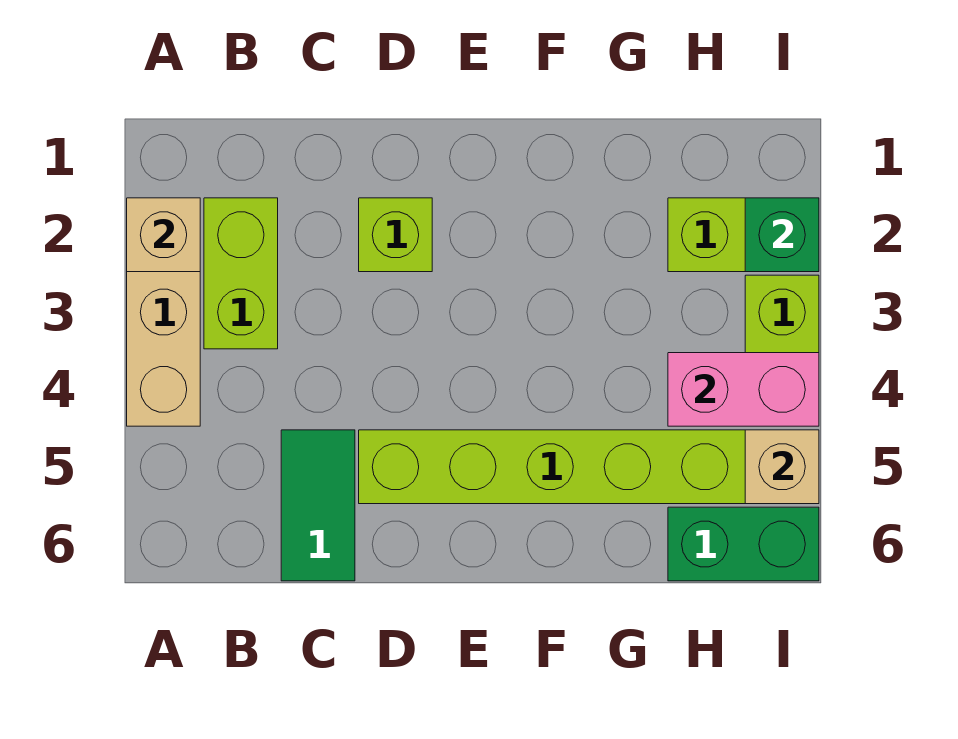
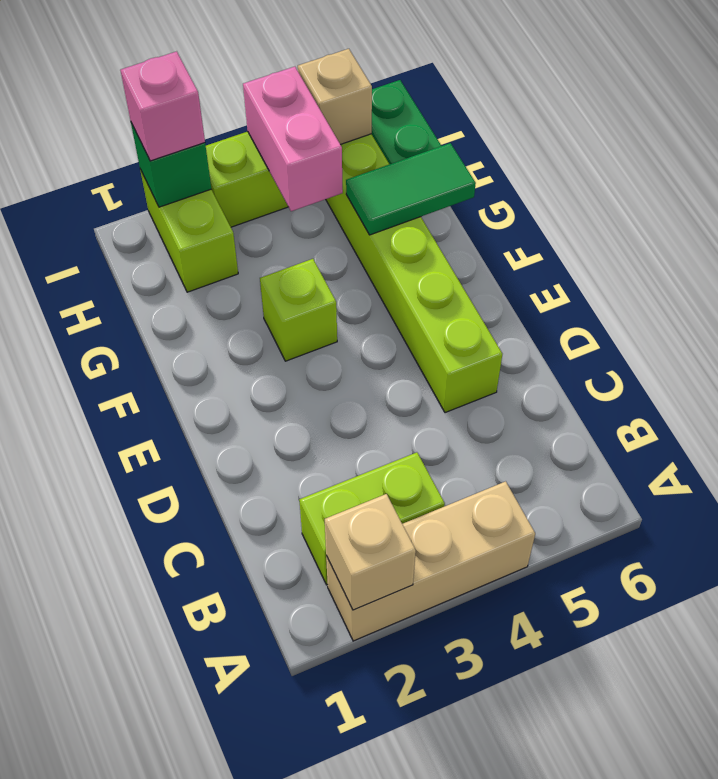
green 1x2 tile [281,430,355,581] -> green 1x2 tile moved to [346,143,476,235]
lime 1x1 brick [359,198,432,272] -> lime 1x1 brick moved to [260,259,337,361]
none -> pink 1x1 brick [121,51,205,161]

